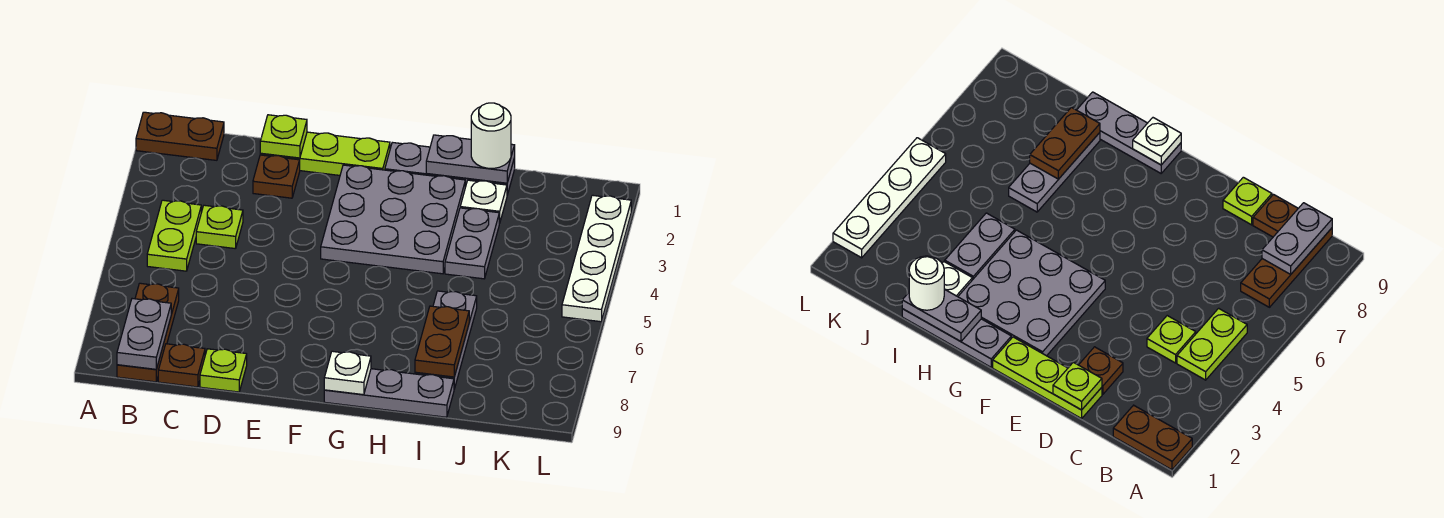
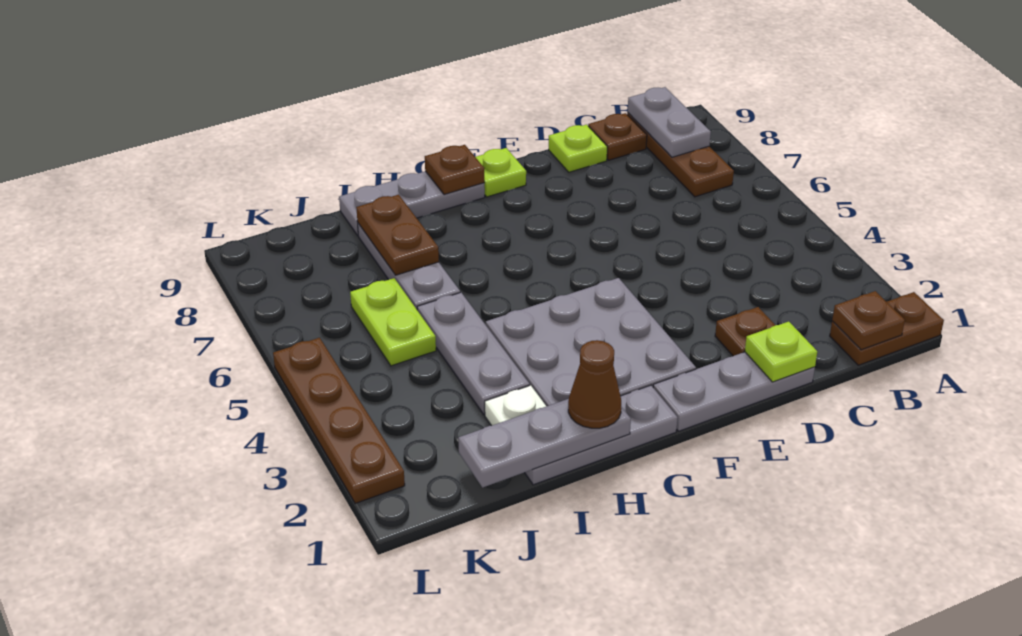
none -> brown 1x1 plate [832,291,905,350]
lime 1x2 plate [147,200,201,271] -> lime 1x2 plate moved to [350,278,436,366]
lime 1x1 plate [196,205,243,249] -> lime 1x1 plate moved to [476,148,526,197]
lime 1x3 plate [260,132,390,175] -> grey 1x3 plate [653,352,815,431]
white 1x1 plate [324,351,371,395] -> brown 1x1 plate [425,145,484,195]
grey 1x2 plate [426,135,515,183] -> grey 1x3 plate [458,399,631,488]
none -> brown 1x1 cone [568,340,621,428]
white 1x1 round brick [471,103,511,168] -> none
grey 1x2 plate [445,208,499,279] -> grey 1x3 plate [417,292,530,414]
white 1x4 plate [562,195,631,322] -> brown 1x4 plate [273,338,405,504]

